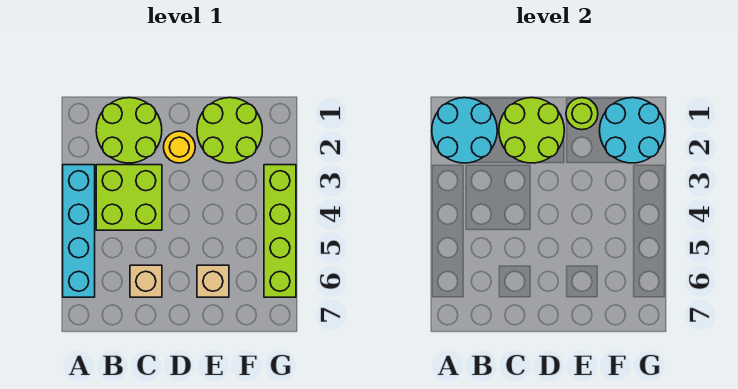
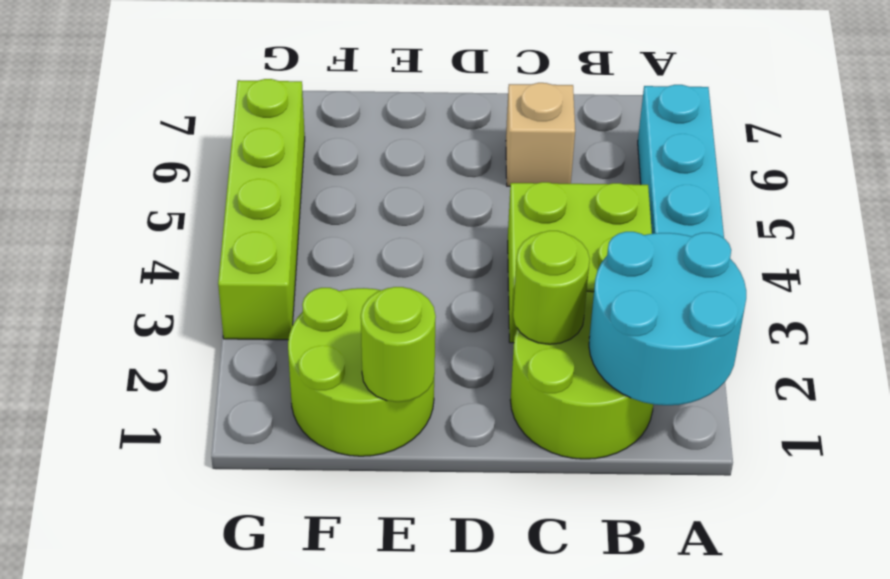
lime 2x2 round brick [499,98,564,163] -> lime 1x1 round brick [513,231,590,344]
yellow 1x1 round brick [164,131,195,163] -> none
tan 1x1 brick [197,265,229,297] -> none
cyan 2x2 round brick [600,98,665,163] -> none

